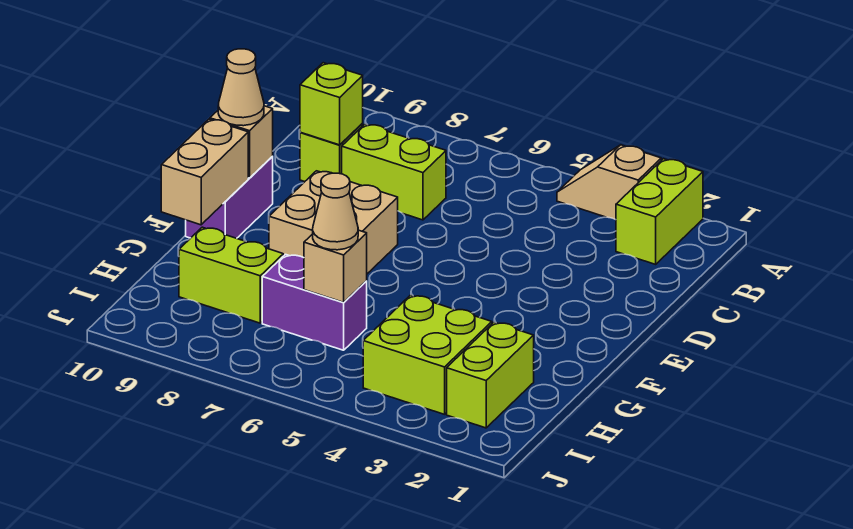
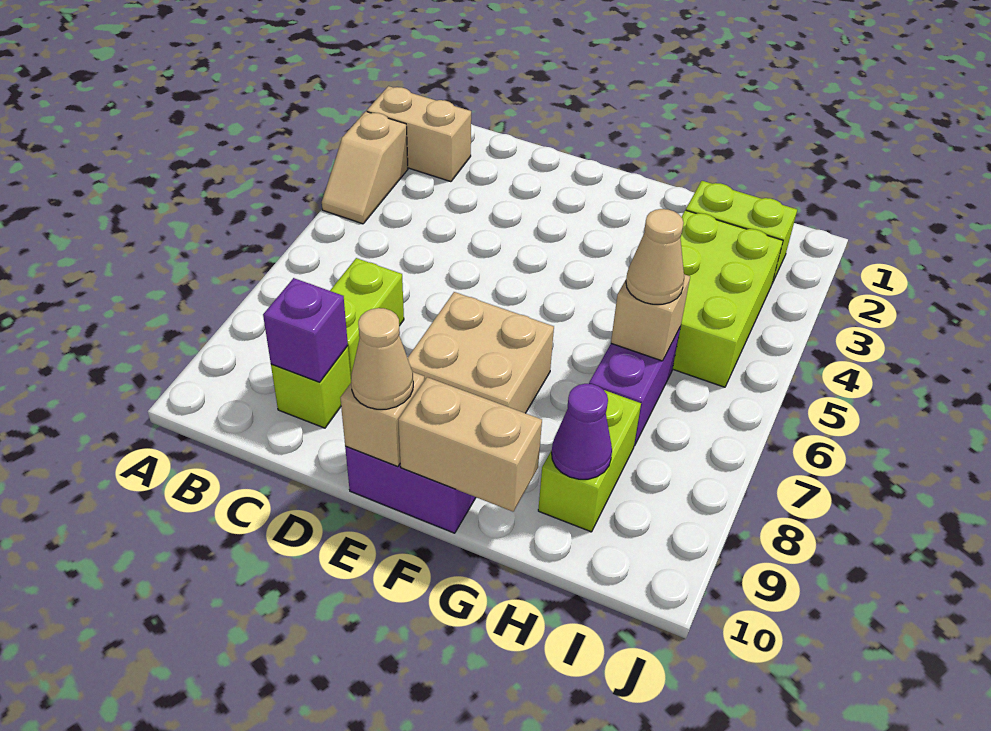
lime 1x2 brick [616,159,703,264] -> tan 1x2 brick [367,86,471,182]
lime 1x1 brick [300,63,363,145] -> purple 1x1 brick [263,278,348,382]
lime 2x2 brick [363,295,492,414] -> lime 2x3 brick [673,210,783,387]
none -> purple 1x1 cone [552,384,612,479]

